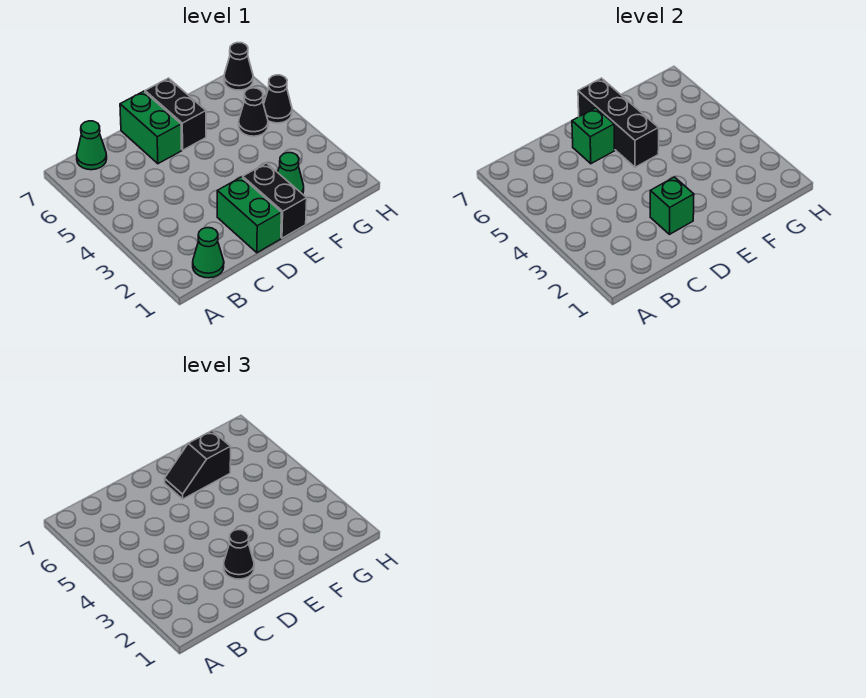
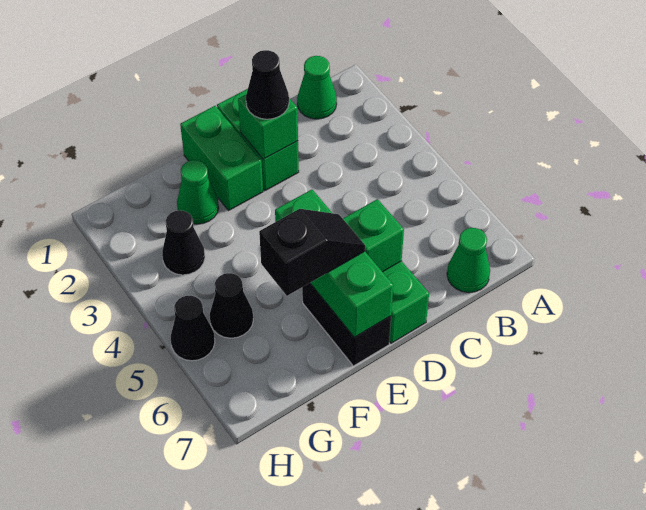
black 1x2 brick [243,163,307,238] -> green 1x2 brick [180,106,263,211]
black 1x3 brick [578,78,659,167] -> green 1x3 brick [275,190,393,337]
black 1x1 cone [224,42,253,90] -> black 1x1 cone moved to [162,210,205,275]

